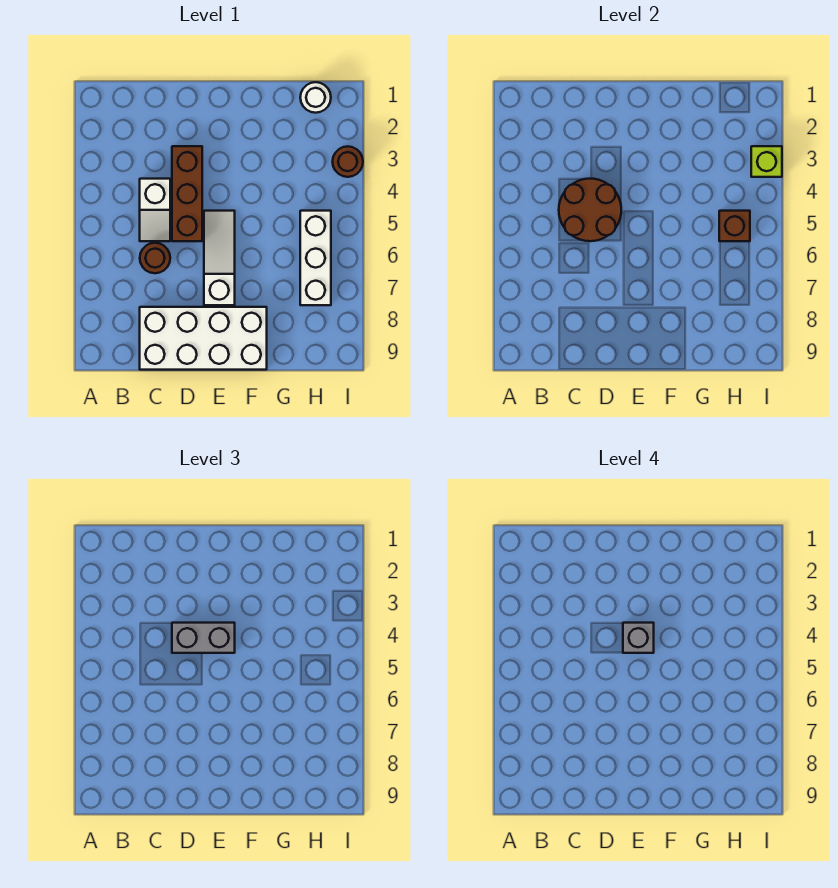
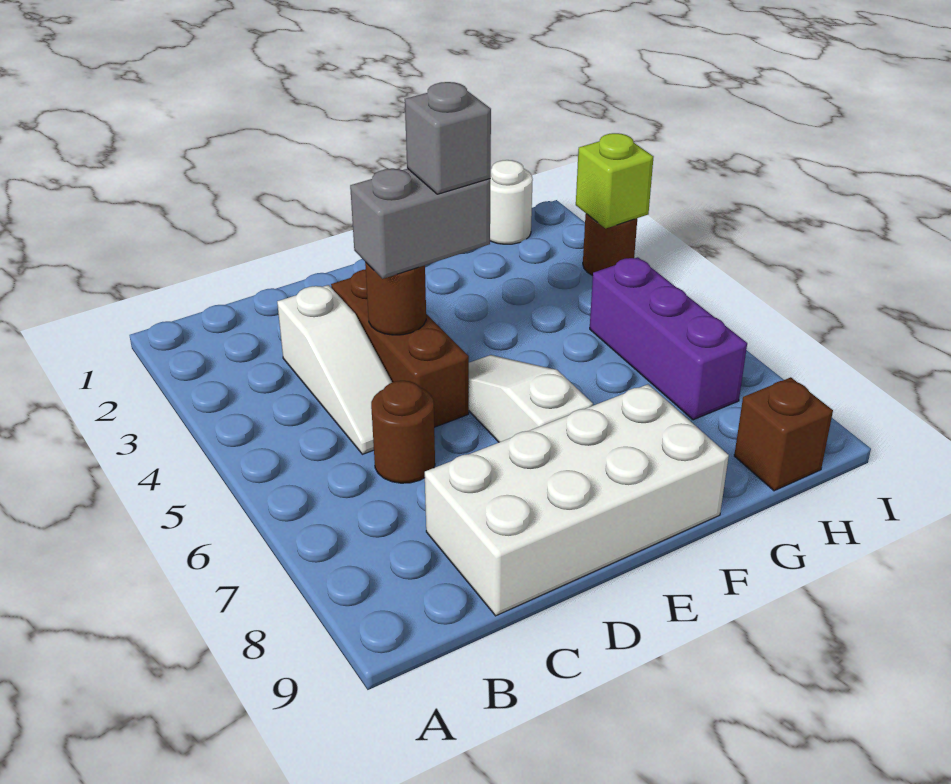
white 1x2 slope [140,179,170,241] -> white 1x3 slope [277,285,392,454]
brown 2x2 round brick [559,179,621,241] -> brown 1x1 round brick [365,262,426,335]
white 1x3 brick [300,211,331,305] -> purple 1x3 brick [590,257,747,420]
brown 1x1 brick [719,211,750,241] -> brown 1x1 brick moved to [734,377,833,491]

